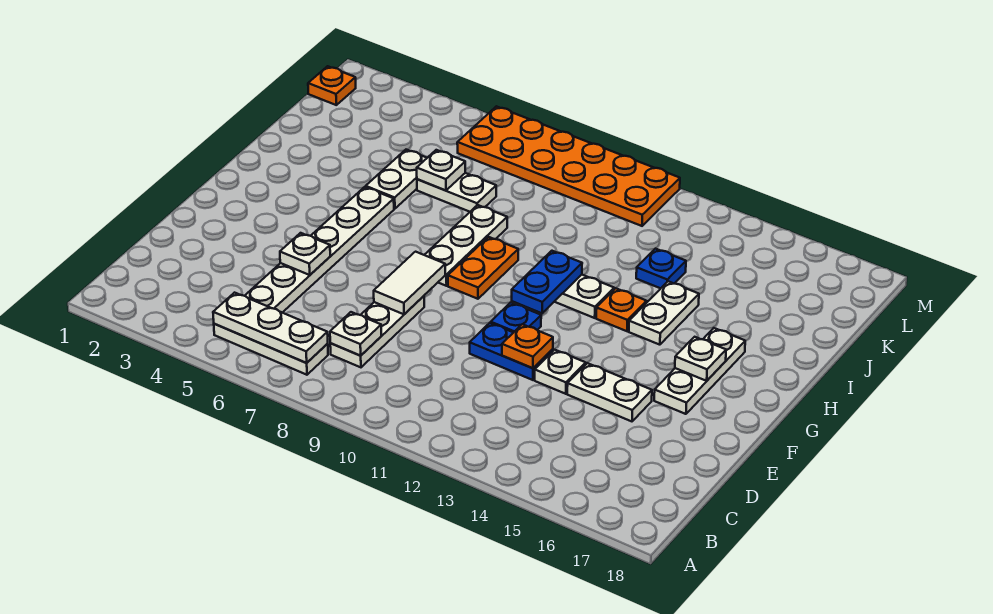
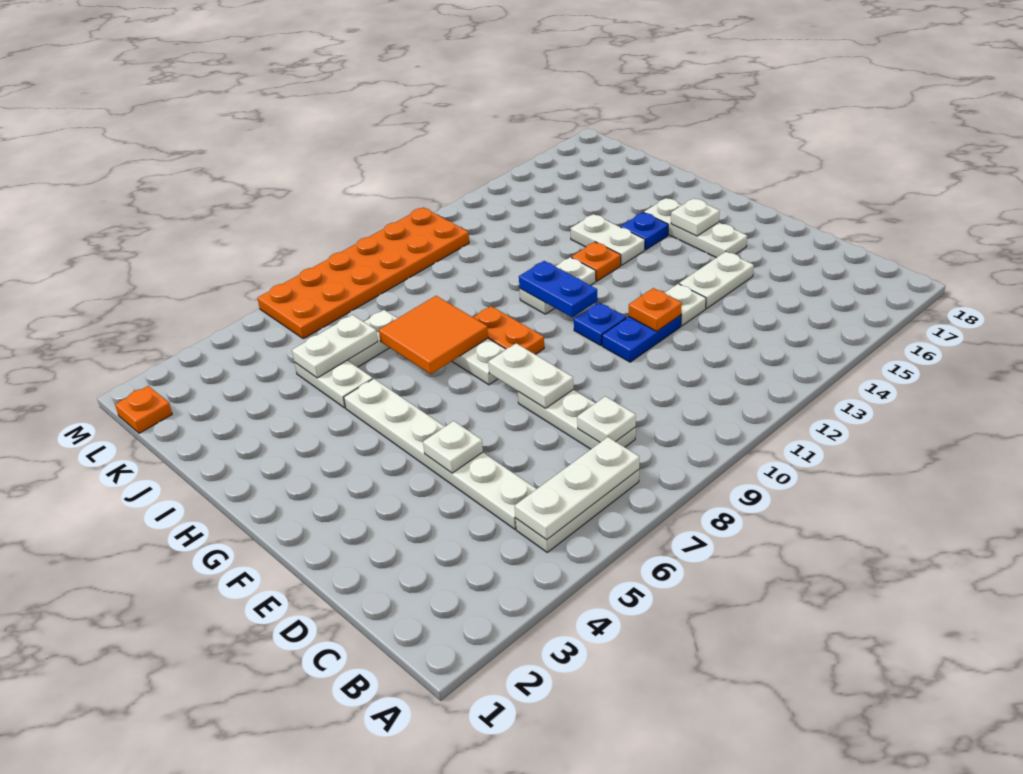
white 1x2 tile [374,252,445,314] -> white 1x2 plate [488,343,573,408]
none -> orange 2x2 tile [379,296,488,374]
white 1x1 plate [417,150,465,191] -> white 1x2 plate [292,315,378,378]
blue 1x1 plate [636,249,686,288] -> blue 1x1 plate moved to [621,212,668,250]

